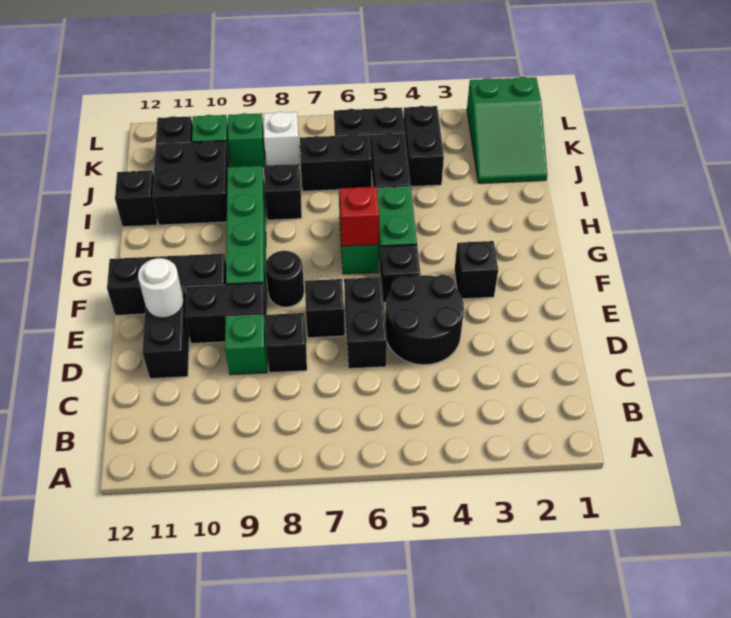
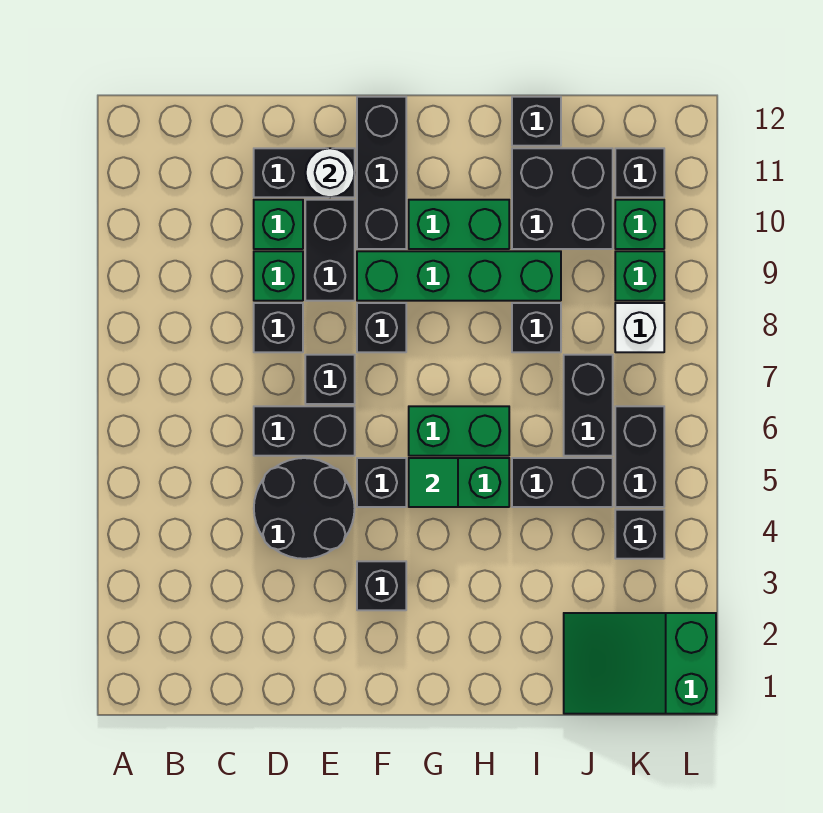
none -> green 1x1 brick [254,200,303,249]
black 1x1 round brick [265,251,304,307] -> black 1x1 brick [357,303,406,352]
none -> green 1x1 tile [409,458,458,507]
red 1x1 brick [340,187,379,246] -> none
none -> green 1x2 brick [409,200,509,249]
black 1x2 brick [403,106,444,186] -> black 1x1 brick [615,510,664,559]

